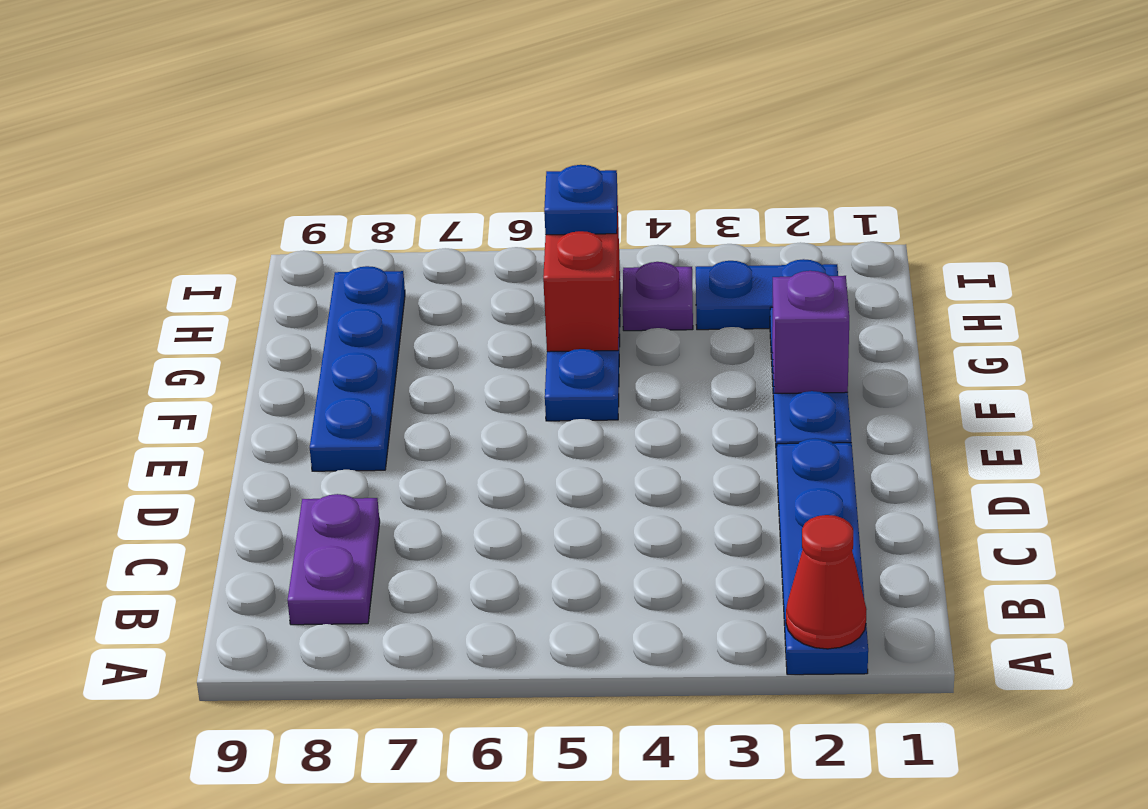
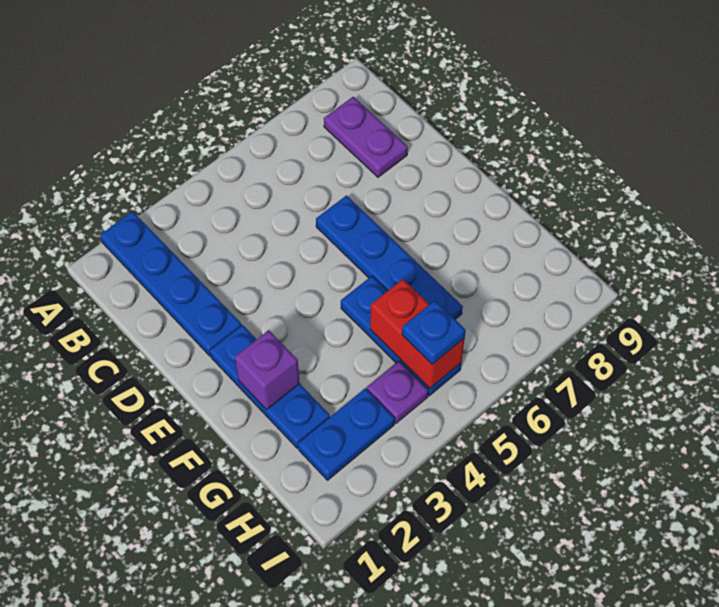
red 1x1 cone [786,515,866,649] -> none
blue 1x4 plate [310,266,405,471] -> blue 1x4 plate moved to [316,195,463,319]

